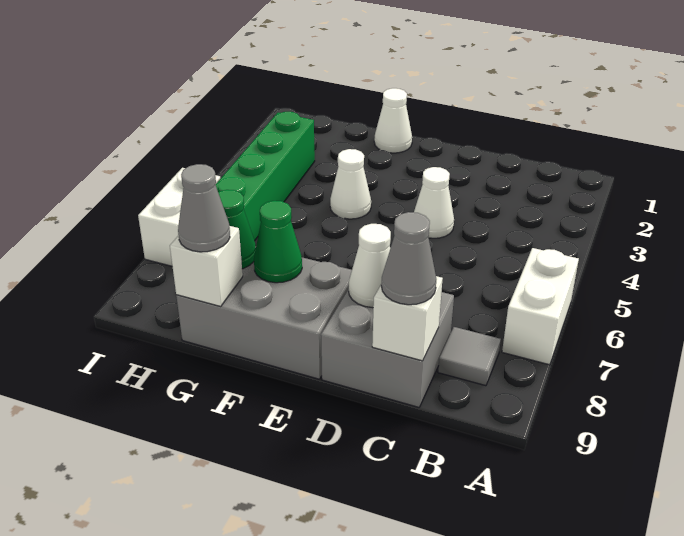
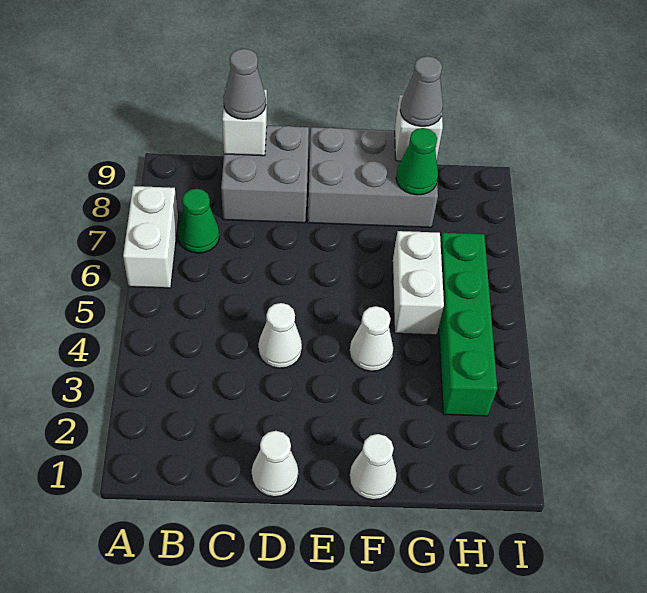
grey 1x1 tile [438,327,501,386] -> none
white 1x1 cone [349,224,391,308] -> white 1x1 cone moved to [252,431,298,497]
green 1x1 cone [254,201,302,283] -> green 1x1 cone moved to [178,189,219,253]
white 1x2 brick [138,168,220,266] -> white 1x2 brick moved to [393,231,444,335]

